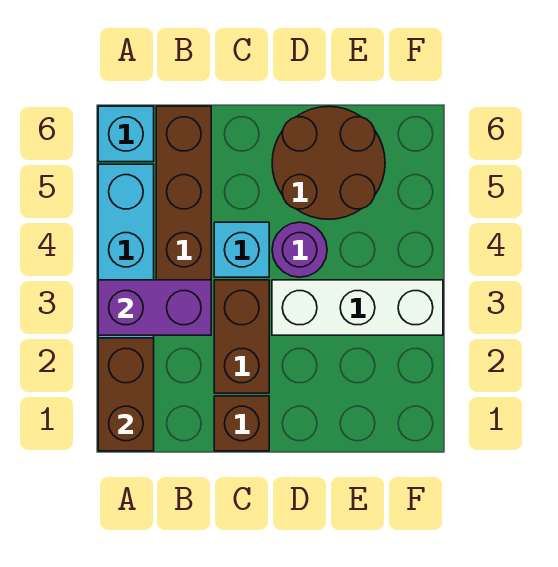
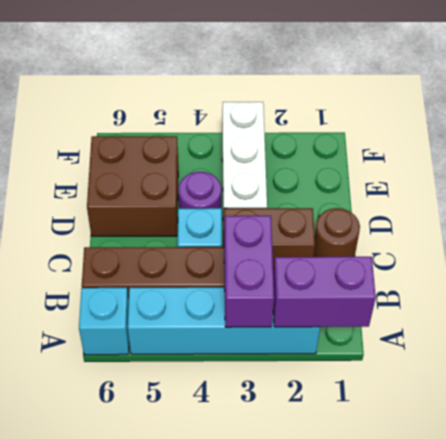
brown 1x2 brick [98,338,154,451] -> purple 1x2 brick [273,257,376,327]
brown 1x1 brick [214,396,269,451] -> brown 1x1 round brick [314,208,360,257]
brown 2x2 round brick [272,106,385,219] -> brown 2x2 brick [87,136,178,236]

